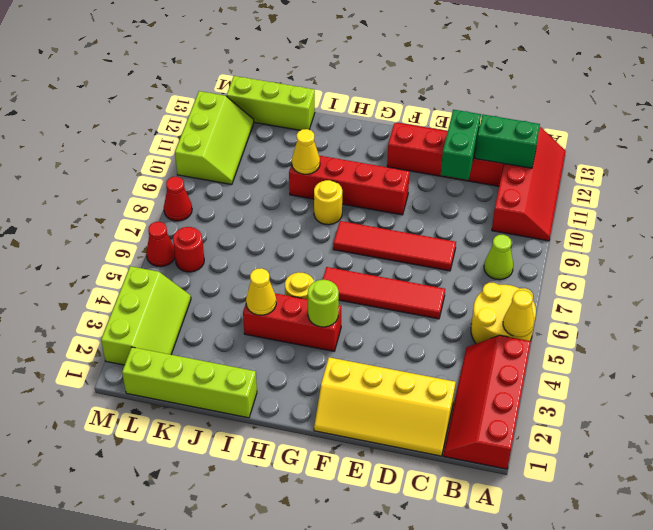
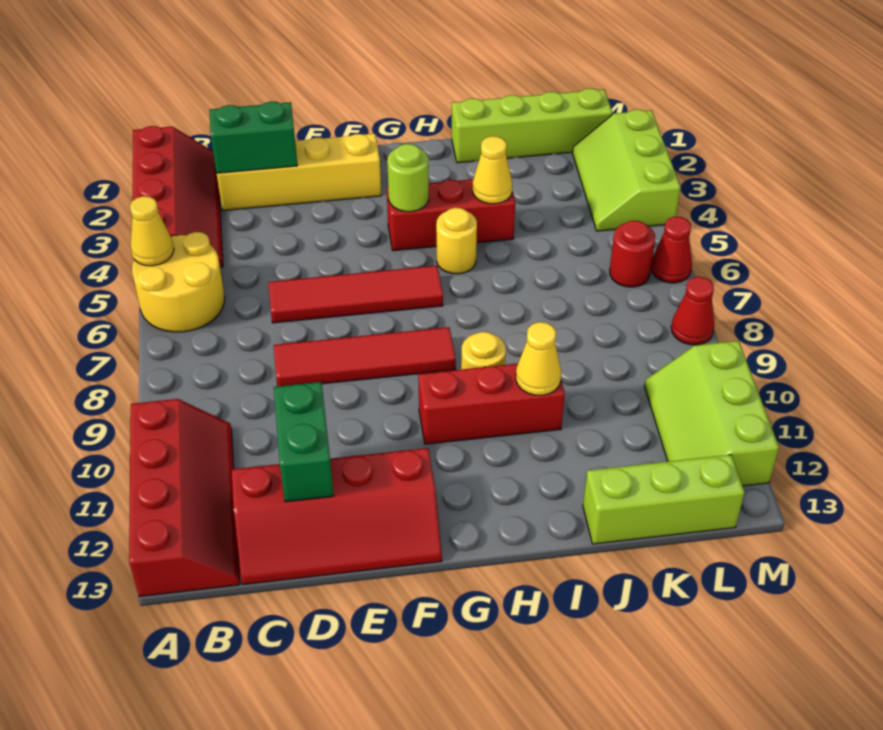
red 2x4 slope [492,127,566,241] -> red 2x4 slope turned to [129,399,240,597]
lime 1x1 cone [484,235,513,280] -> none
green 1x2 brick [475,115,540,168] -> green 1x2 brick moved to [209,102,298,173]
red 1x4 brick [289,156,410,215] -> red 1x3 brick [418,364,565,444]

